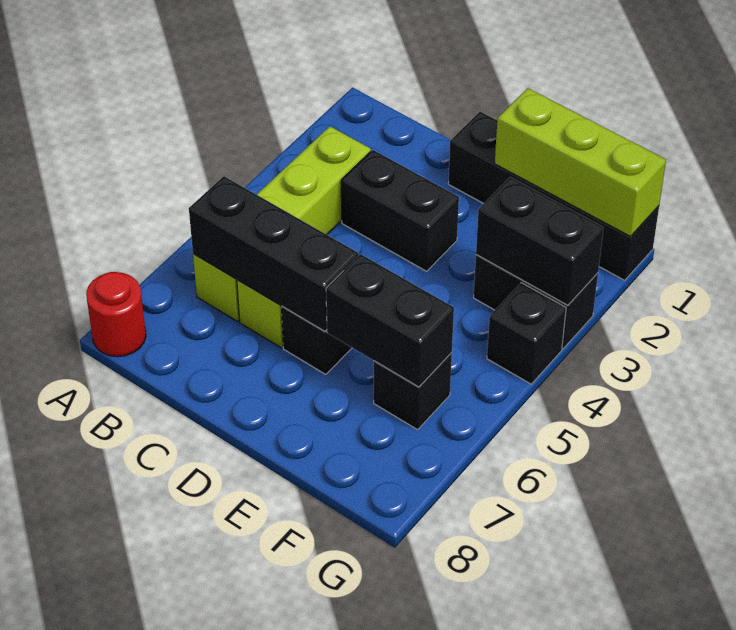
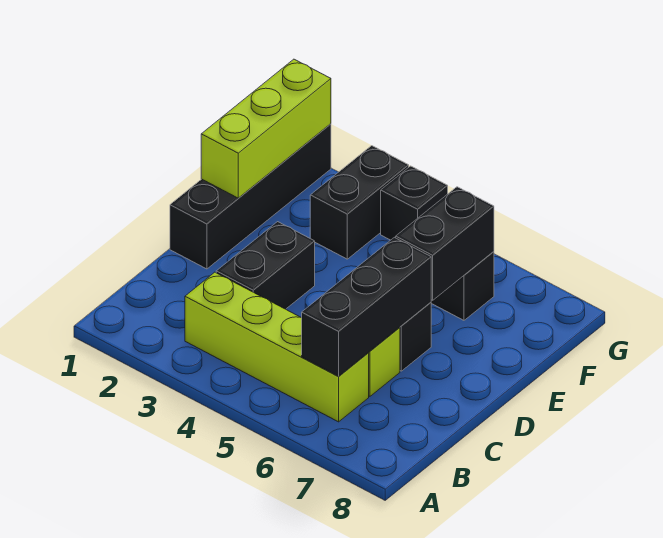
red 1x1 round brick [86,272,146,357] -> none
black 1x2 brick [476,177,604,305] -> none

